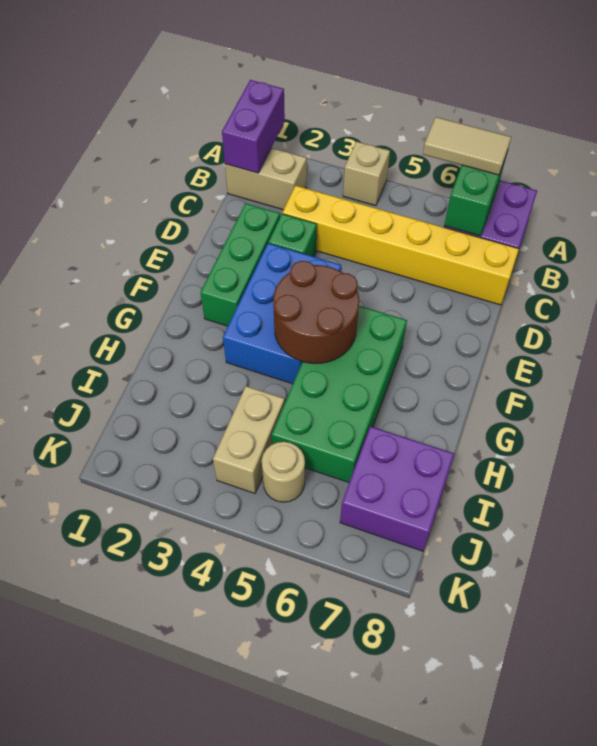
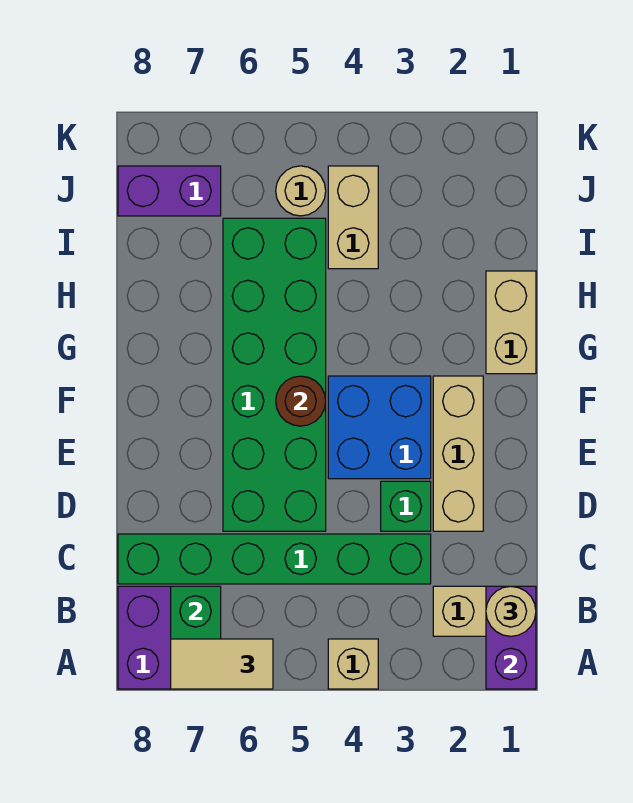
none -> tan 1x1 round brick [486,586,536,636]
yellow 1x6 brick [282,186,519,305] -> green 1x6 brick [118,534,431,584]
green 1x3 brick [200,203,280,326] -> tan 1x3 brick [433,376,483,531]
blue 2x3 brick [223,243,341,384] -> blue 2x2 brick [328,376,431,479]
brown 2x2 round brick [273,261,359,364] -> brown 1x1 round brick [276,376,326,426]
green 2x4 brick [272,306,407,482] -> green 2x6 brick [223,218,326,531]
none -> tan 1x2 brick [486,271,536,374]
purple 2x2 brick [340,426,454,551] -> purple 1x2 brick [118,166,221,216]

